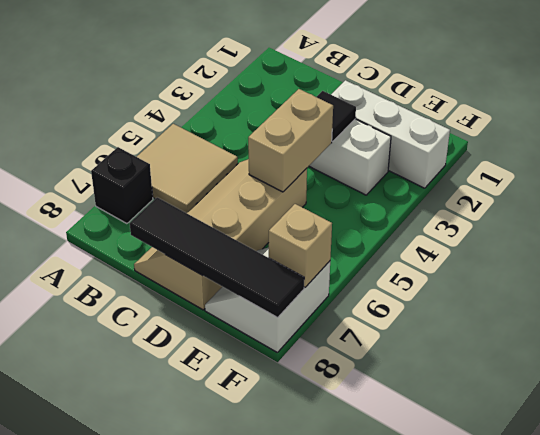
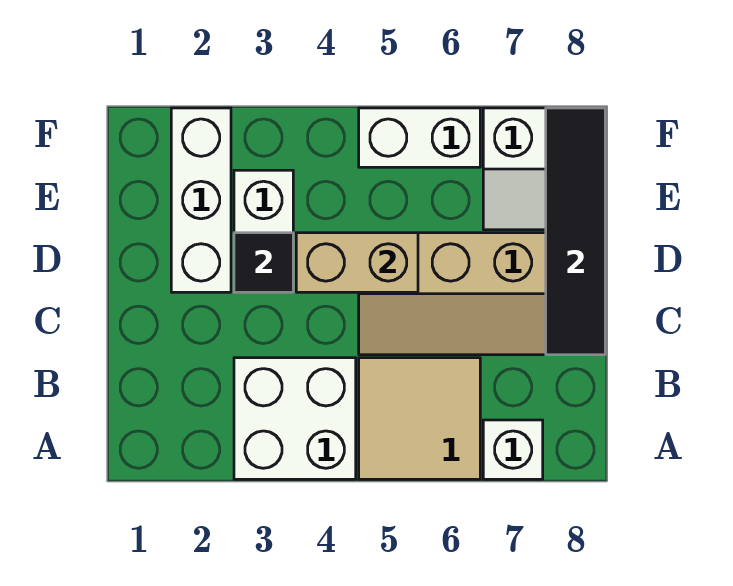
none -> white 2x2 brick [234,358,356,479]
black 1x1 brick [91,147,153,224] -> white 1x1 brick [483,420,543,479]
none -> white 1x2 brick [359,108,480,167]
tan 1x1 brick [269,204,332,287] -> none

